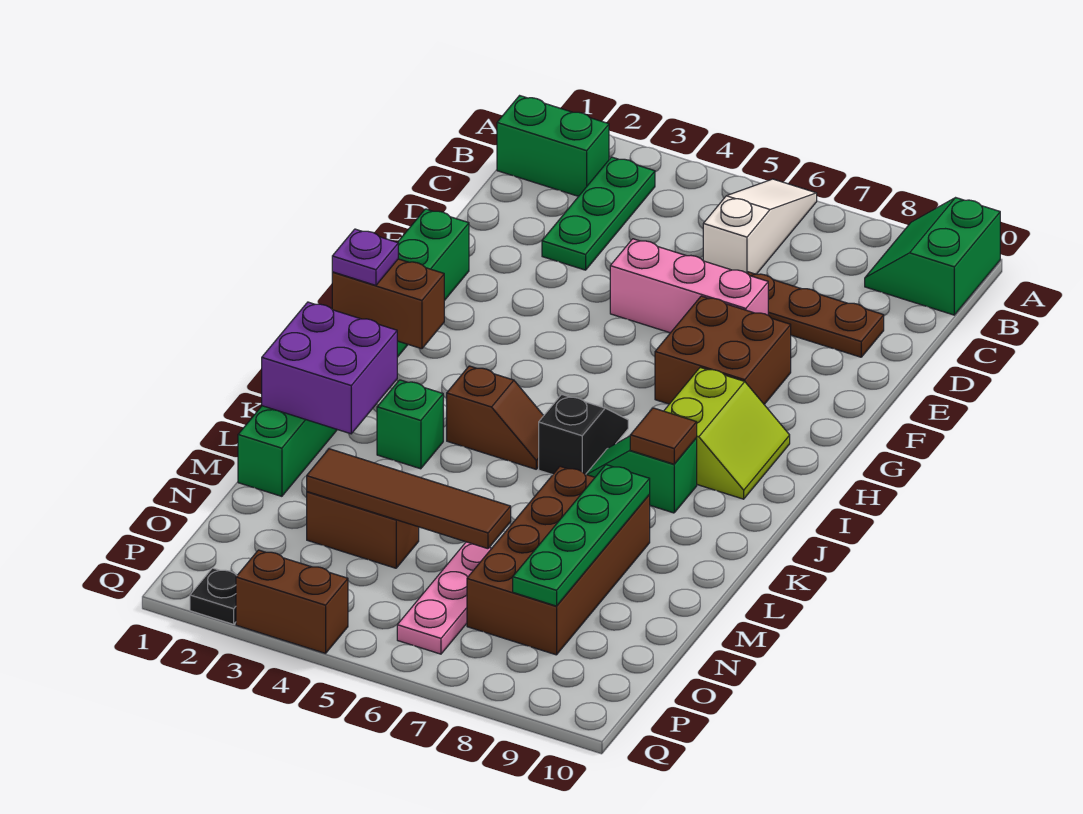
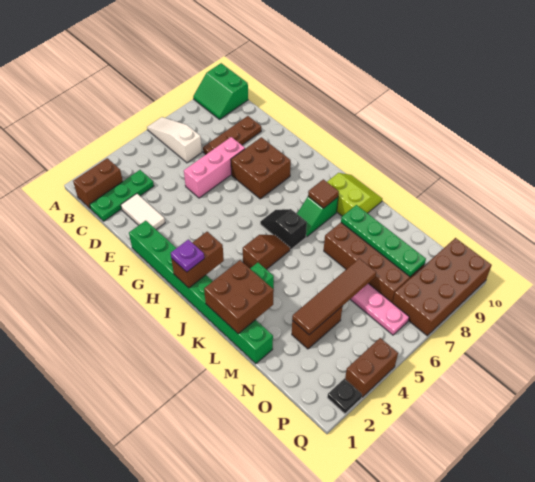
green 1x2 brick [497,96,609,196] -> brown 1x2 brick [73,158,123,209]
green 1x3 plate [542,157,655,270] -> green 1x3 plate turned to [90,170,154,221]
none -> white 1x2 tile [121,194,165,229]
lime 2x2 slope [664,367,790,499] -> lime 2x2 slope moved to [327,173,382,216]
purple 2x2 brick [262,302,397,434] -> brown 2x2 brick [204,260,274,334]
none -> brown 2x4 brick [393,238,492,336]

